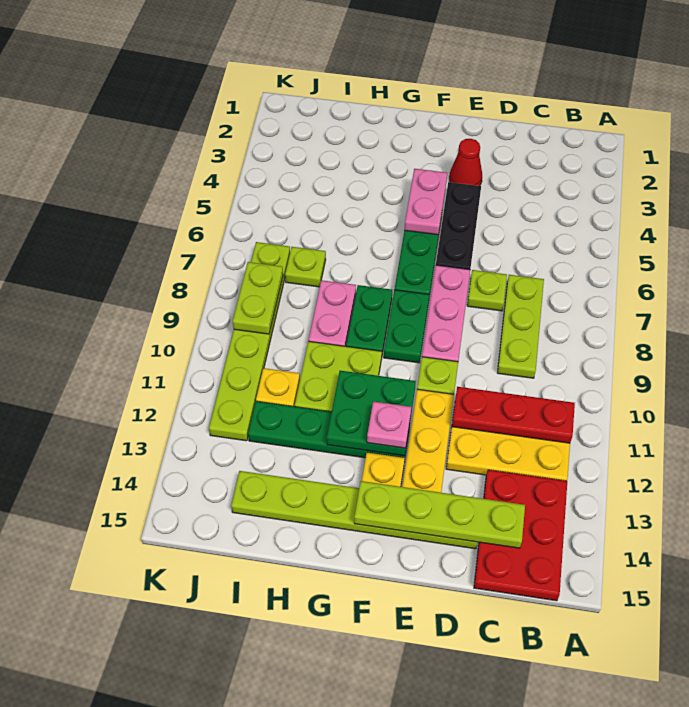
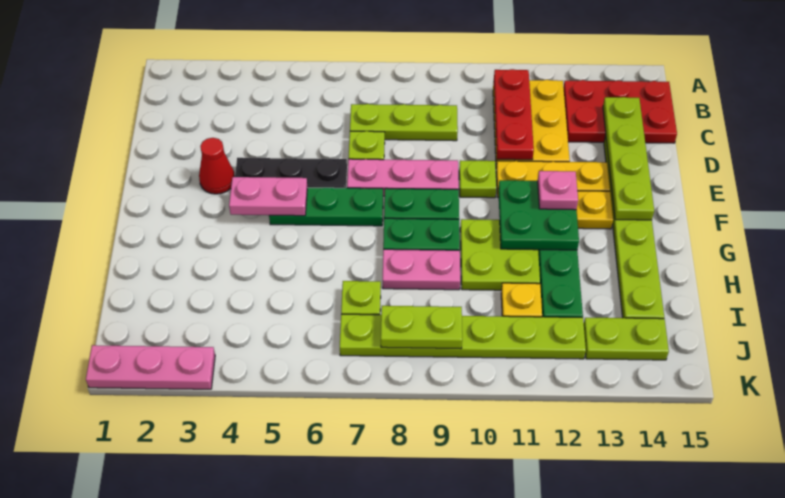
none -> lime 1x2 plate [584,318,669,360]
none -> pink 1x3 plate [86,345,215,389]

